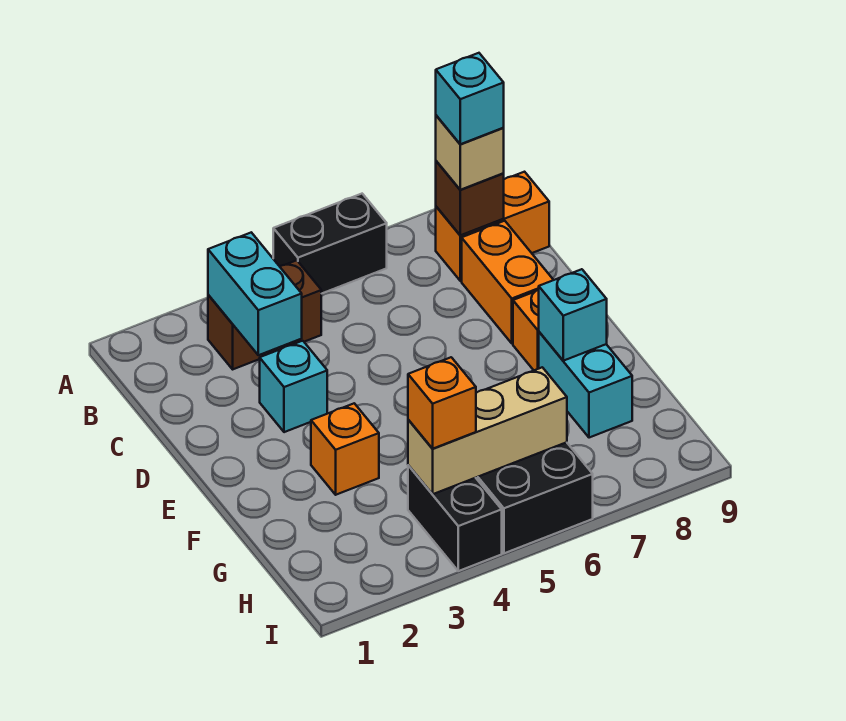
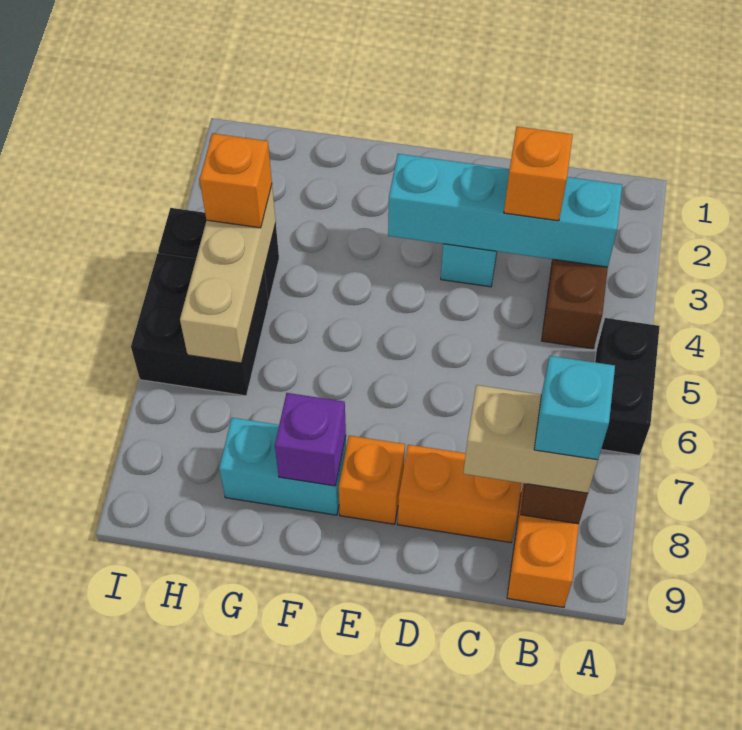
cyan 1x2 brick [208,232,302,355] -> cyan 1x4 brick [388,154,622,267]
tan 1x1 brick [436,115,504,190] -> tan 1x2 brick [463,385,598,493]
orange 1x1 brick [311,403,379,495] -> orange 1x1 brick moved to [504,127,573,221]
cyan 1x1 brick [539,269,607,361] -> purple 1x1 brick [275,393,346,486]

